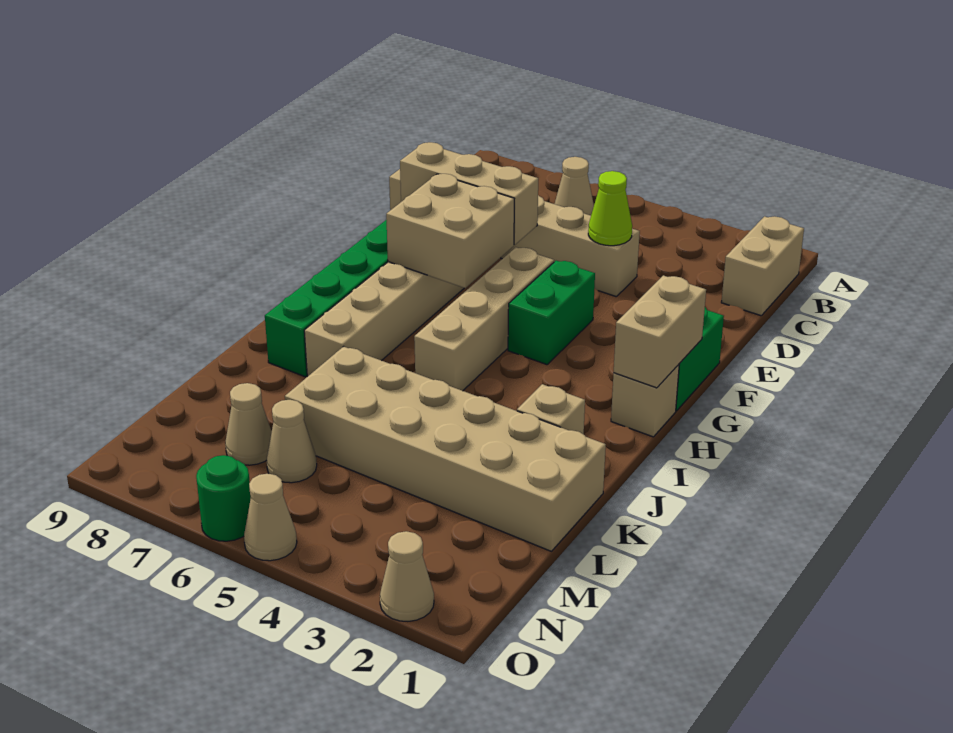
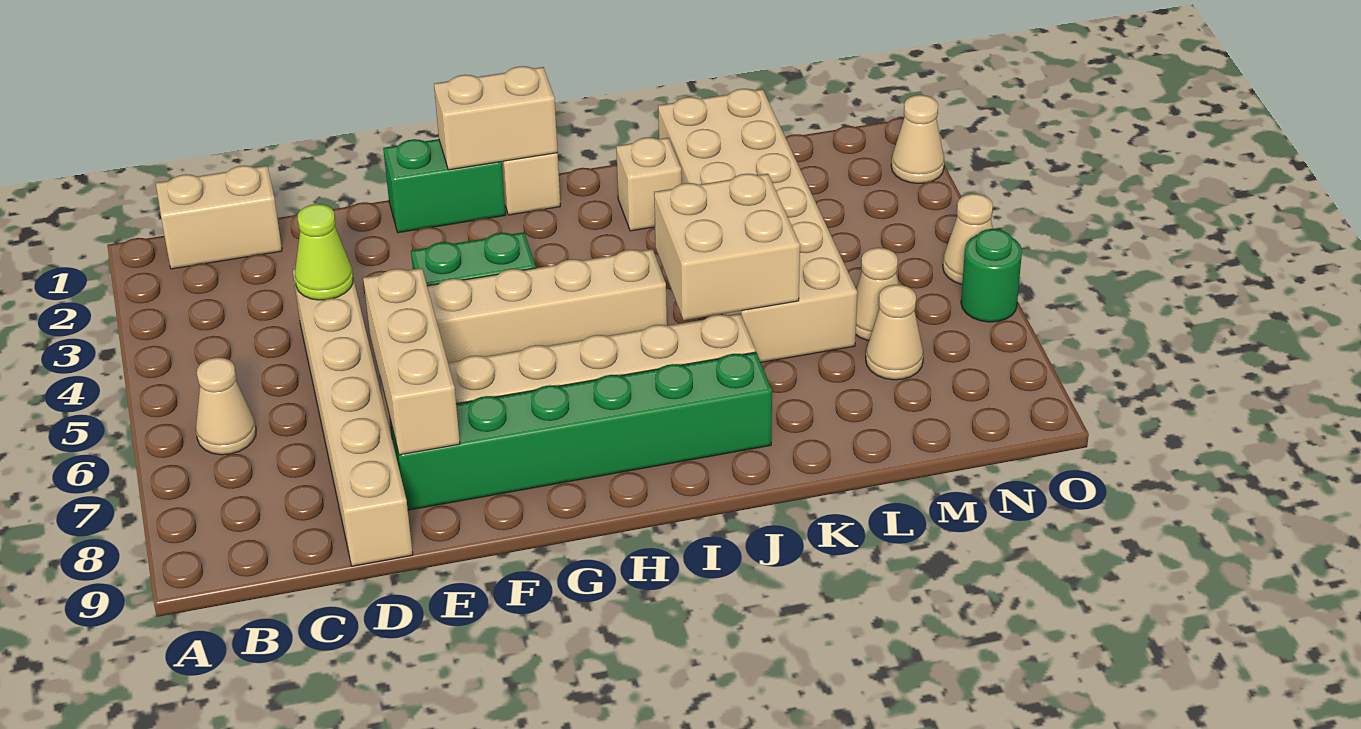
tan 2x2 brick [386,174,514,288] -> tan 2x2 brick moved to [654,174,800,320]

